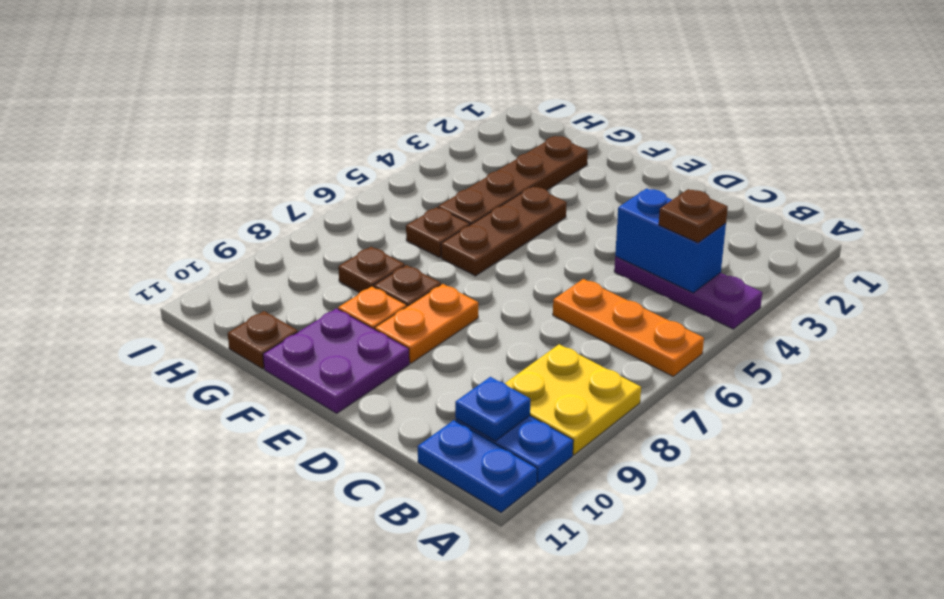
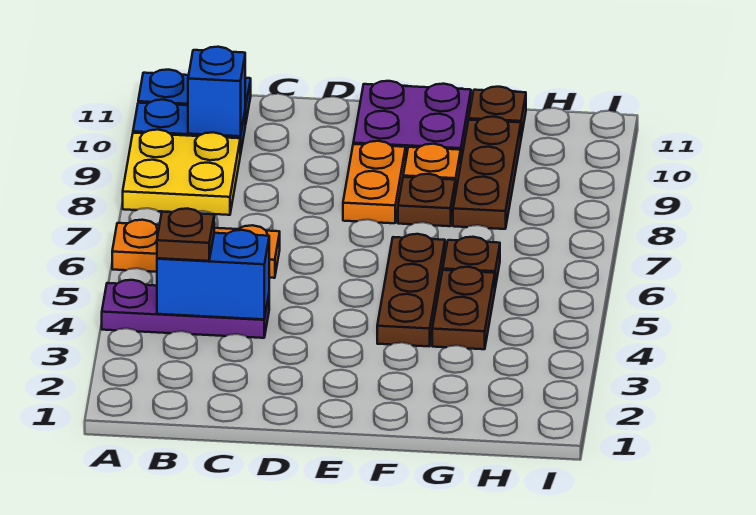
blue 1x1 plate [455,377,530,441] -> blue 1x1 brick [188,47,245,136]
brown 1x4 plate [438,136,588,225] -> brown 1x2 plate [432,267,495,349]
brown 1x1 plate [338,247,405,293] -> brown 1x3 plate [453,117,521,229]

